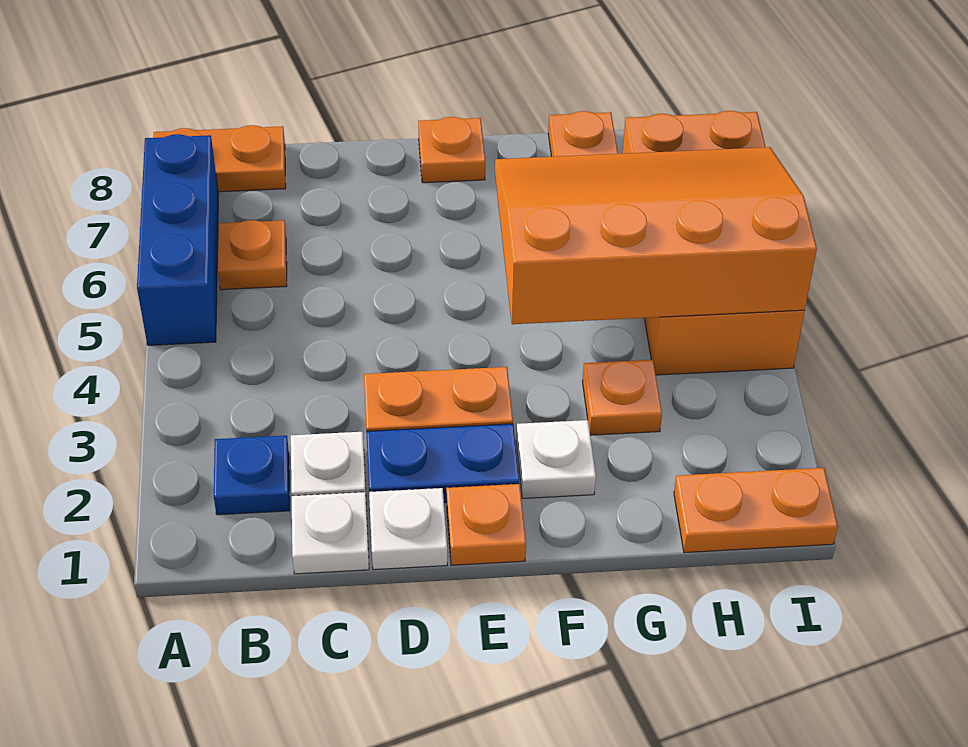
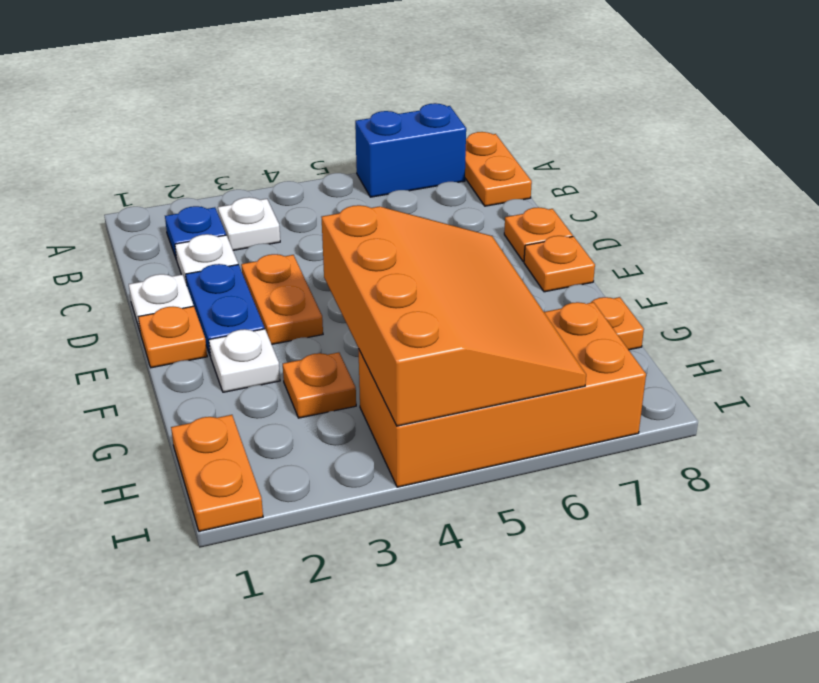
blue 1x3 brick [137,134,219,345] -> blue 1x2 brick [355,103,466,197]
orange 1x1 plate [218,220,287,290] -> orange 1x1 plate moved to [504,207,573,262]
white 1x1 plate [292,492,369,574] -> white 1x1 plate moved to [218,197,280,250]

